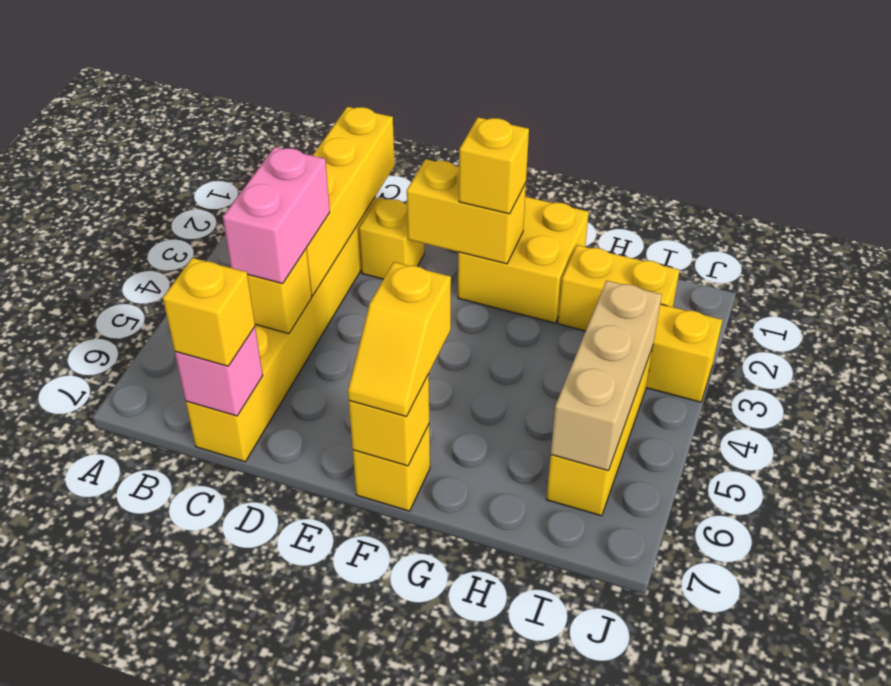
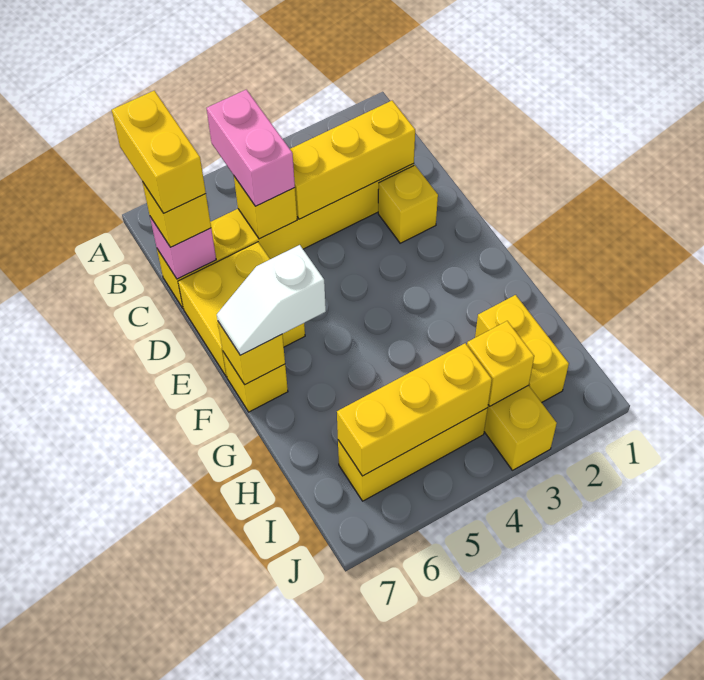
yellow 1x4 brick [306,107,395,296] -> yellow 1x3 brick [290,101,415,219]
pink 1x2 brick [223,147,330,284] -> pink 1x2 brick turned to [206,90,295,206]
yellow 1x2 brick [407,159,526,264] -> yellow 1x2 brick moved to [112,91,206,213]
yellow 2x2 brick [458,197,589,323] -> yellow 2x2 brick moved to [178,242,305,377]
yellow 1x1 brick [459,117,529,214] -> yellow 1x1 brick moved to [467,321,534,406]
yellow 1x2 slope [348,262,451,417] -> white 1x2 slope [217,245,326,355]
tan 1x3 brick [551,281,662,471] -> yellow 1x3 brick [337,343,492,476]

